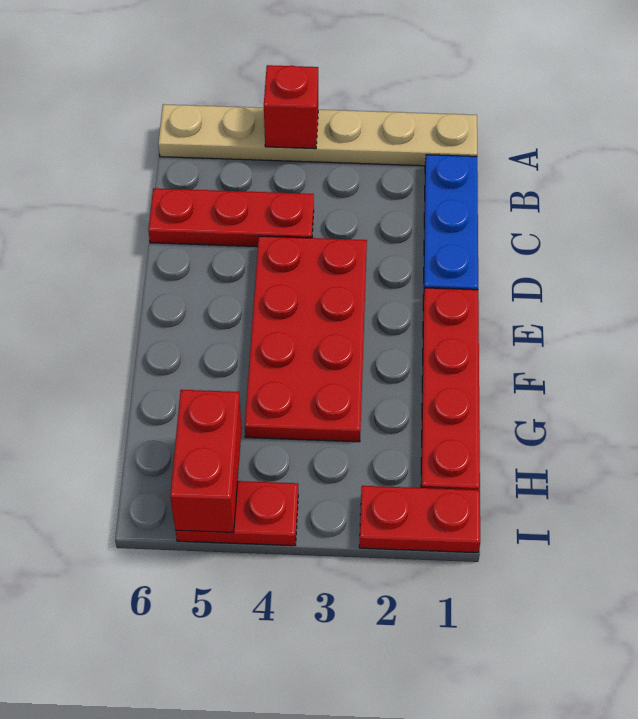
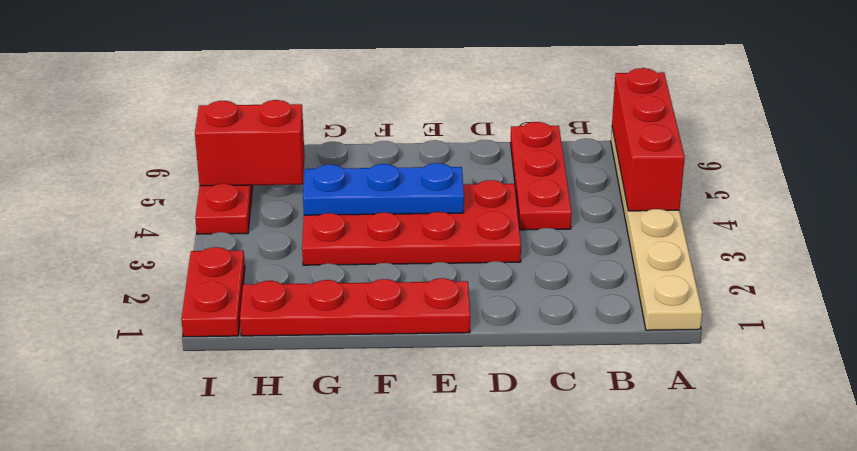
red 1x1 brick [264,65,318,149] -> red 1x3 brick [612,68,685,211]
blue 1x3 plate [423,155,478,297] -> blue 1x3 plate moved to [303,163,464,215]

